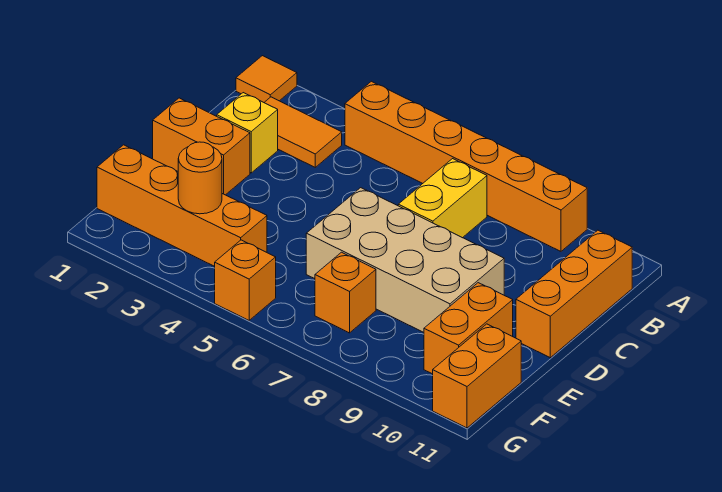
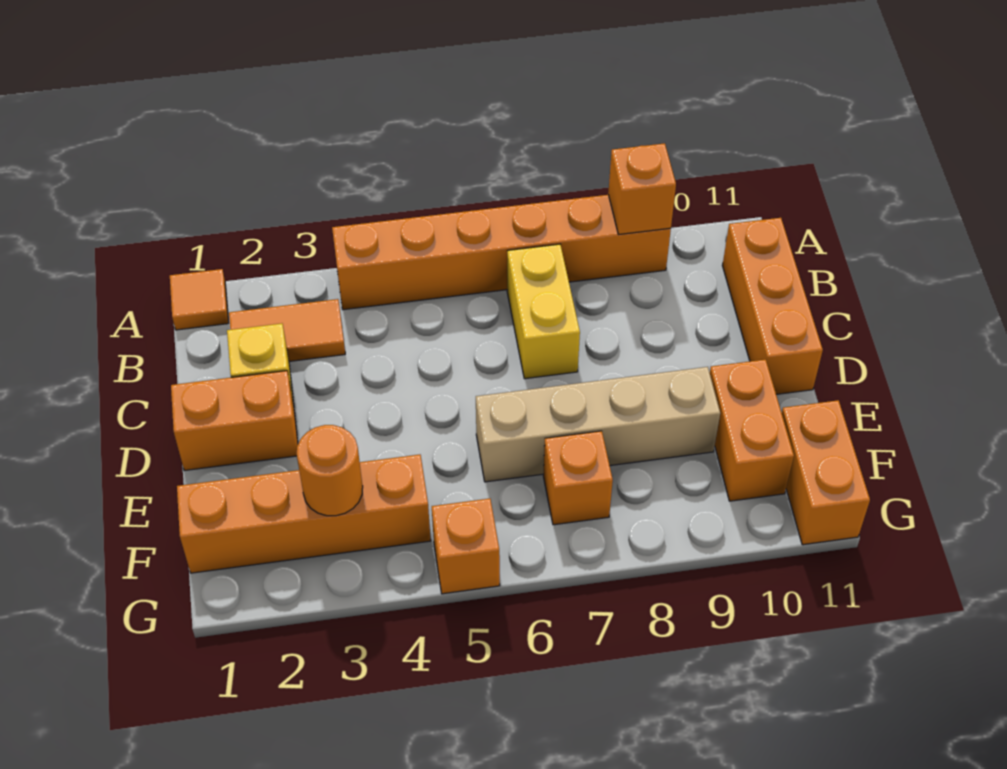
none -> orange 1x1 brick [608,143,676,234]
tan 2x4 brick [306,188,504,332] -> tan 1x4 brick [476,367,720,482]

